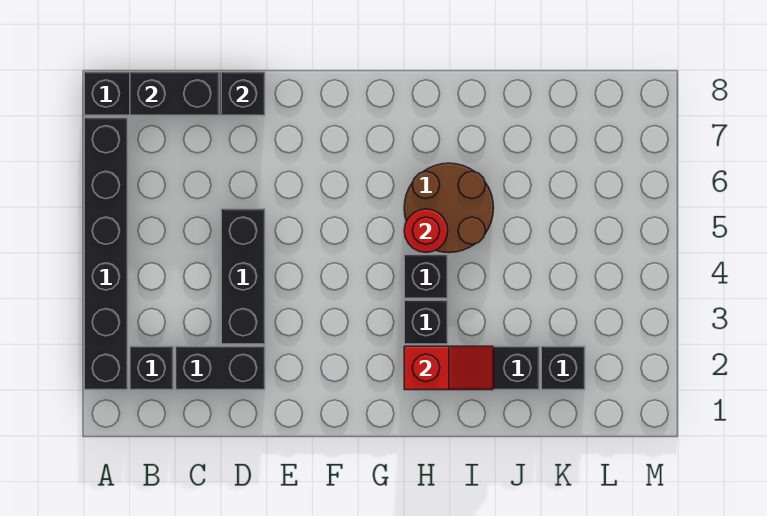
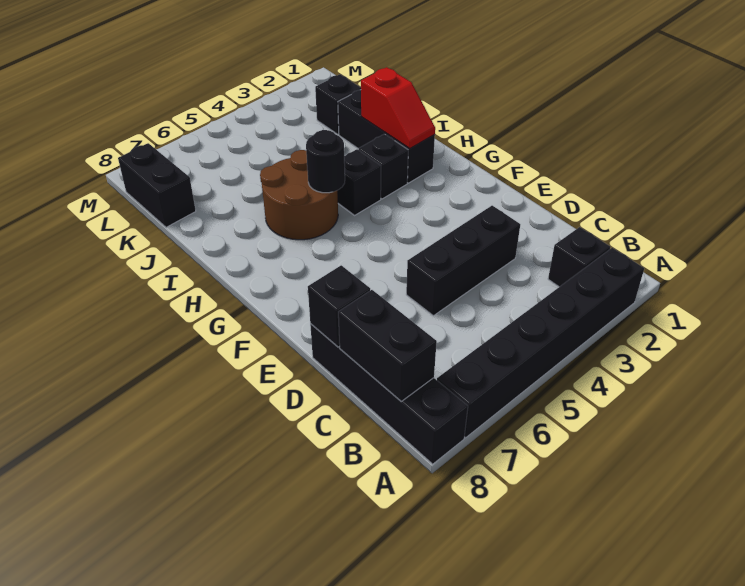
black 1x2 brick [176,346,265,390] -> black 1x2 brick moved to [118,143,196,227]
red 1x2 slope [404,346,494,390] -> red 1x2 slope turned to [361,67,435,149]
red 1x1 round brick [404,209,448,252] -> black 1x1 round brick [306,130,345,193]

